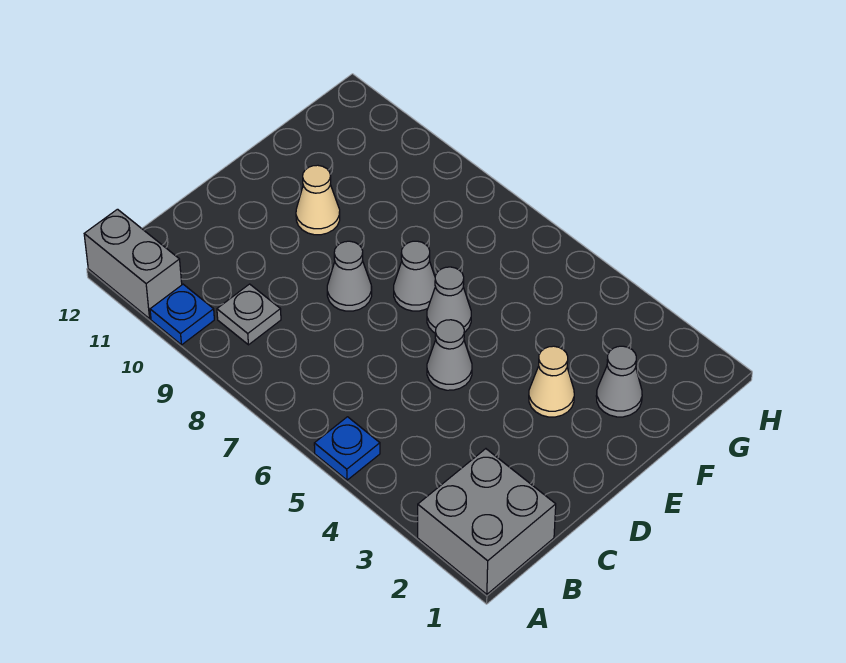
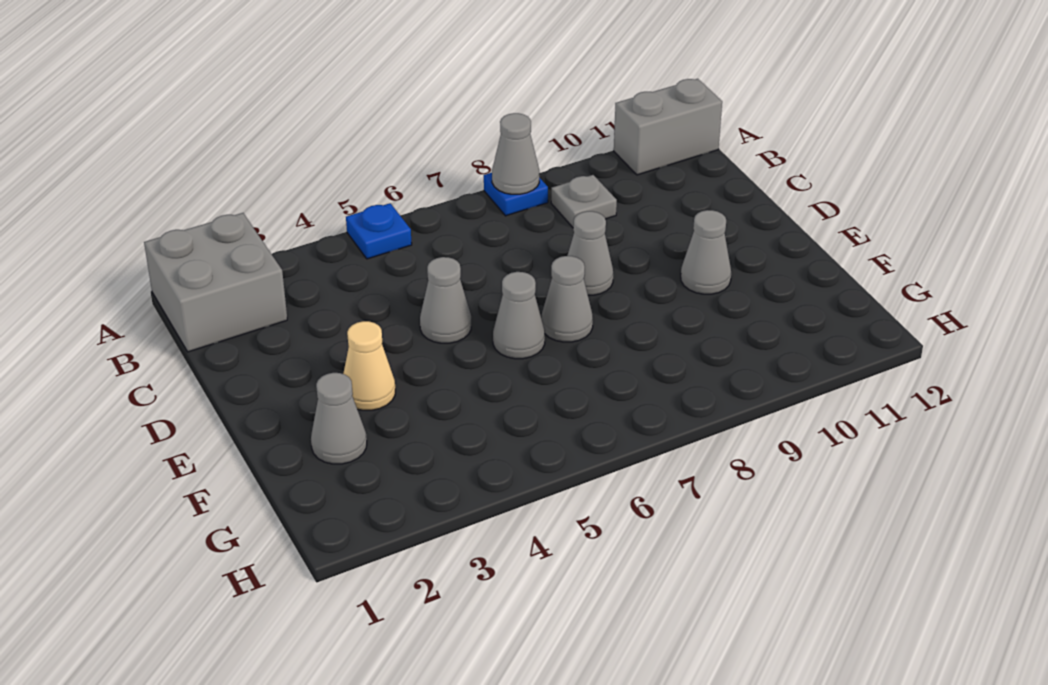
none -> grey 1x1 cone [492,113,539,194]
blue 1x1 plate [150,284,214,345] -> blue 1x1 plate moved to [484,173,548,216]
tan 1x1 cone [296,165,340,235] -> grey 1x1 cone [681,210,731,294]

